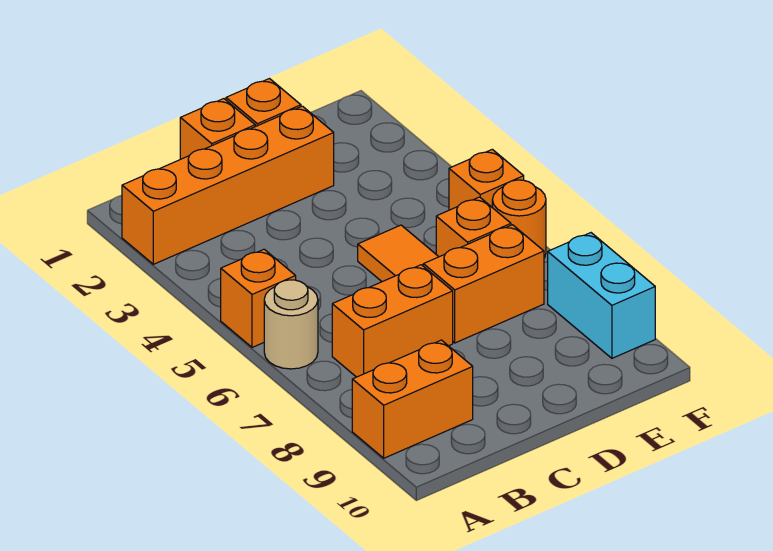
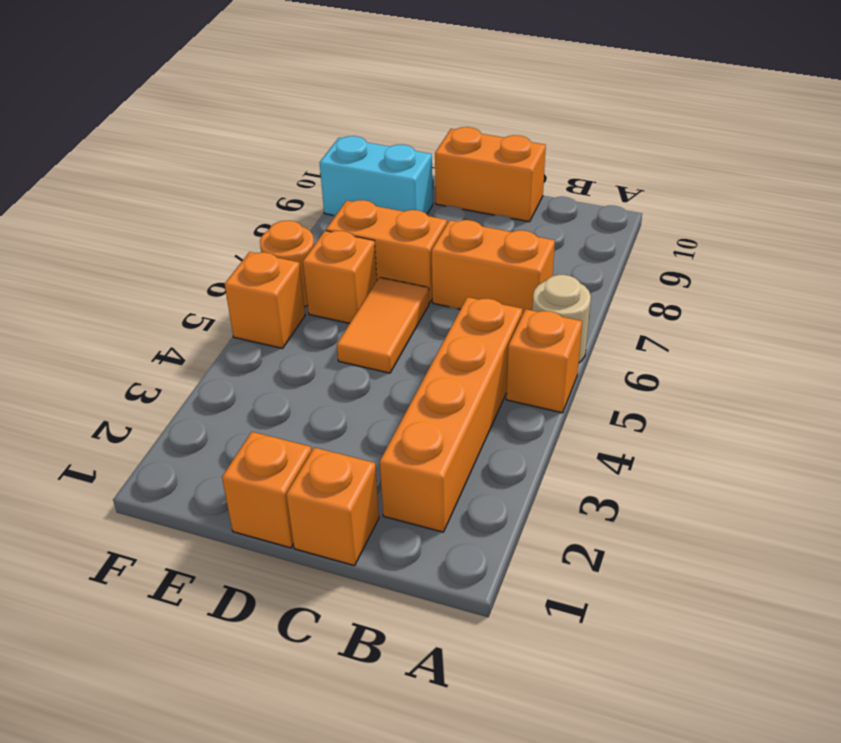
orange 1x4 brick [122,106,334,264] -> orange 1x4 brick turned to [380,297,522,532]
orange 1x2 brick [352,340,473,458] -> orange 1x2 brick moved to [435,127,546,222]
cyan 1x2 brick [548,233,655,358] -> cyan 1x2 brick turned to [320,136,433,215]

